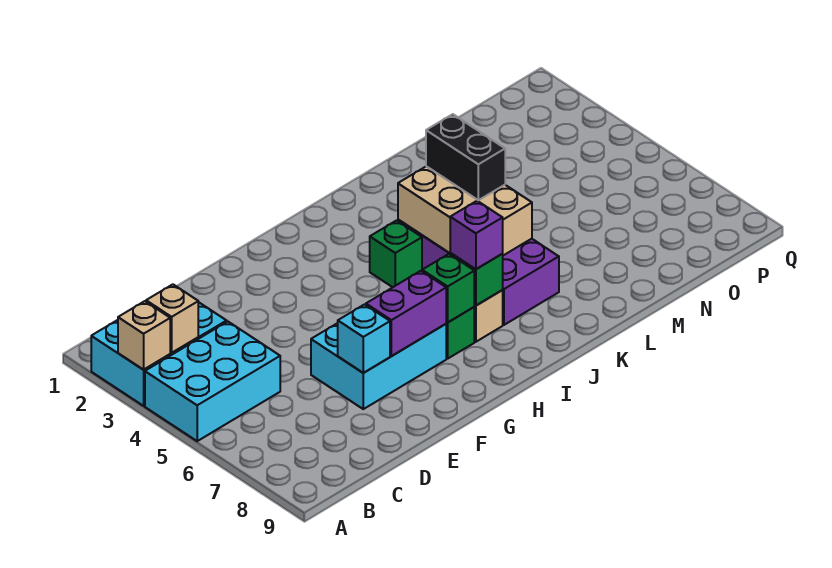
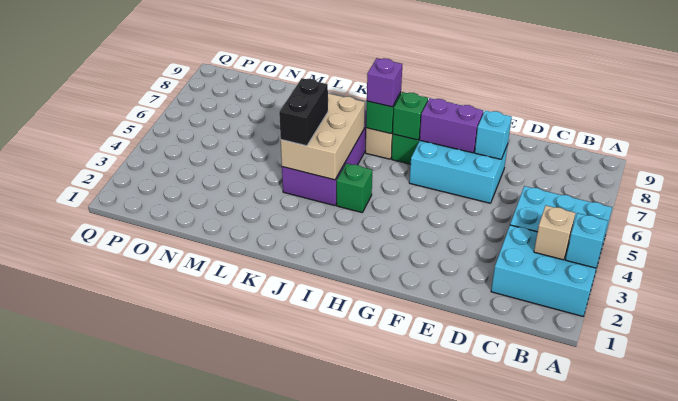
tan 1x1 brick [118,301,170,370] -> cyan 1x1 brick [566,213,608,268]

